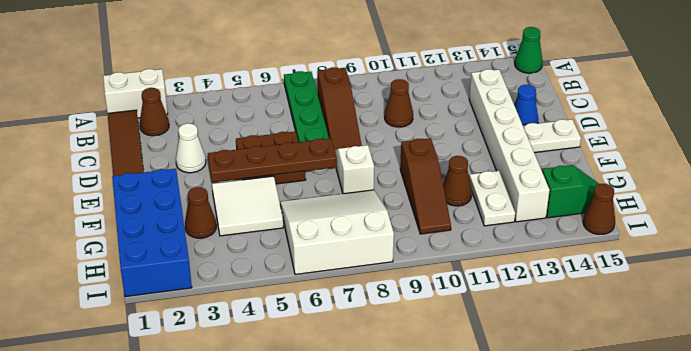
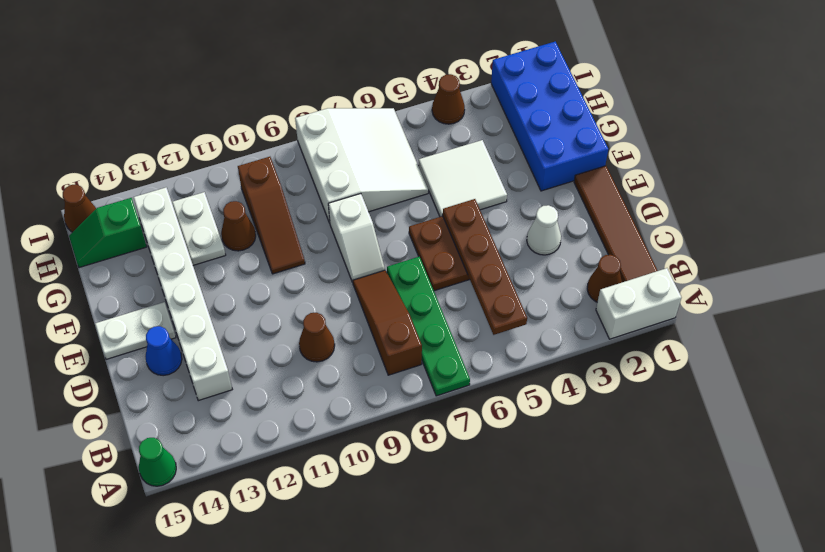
brown 1x4 plate [208,139,337,182] -> brown 1x4 plate turned to [443,199,527,335]
brown 1x3 slope [400,138,451,234] -> brown 1x3 slope turned to [238,157,305,274]
brown 1x1 cone [185,187,216,238] -> brown 1x1 cone moved to [432,74,465,124]
white 3x3 slope [280,190,394,275] -> white 3x3 slope turned to [295,108,428,223]

